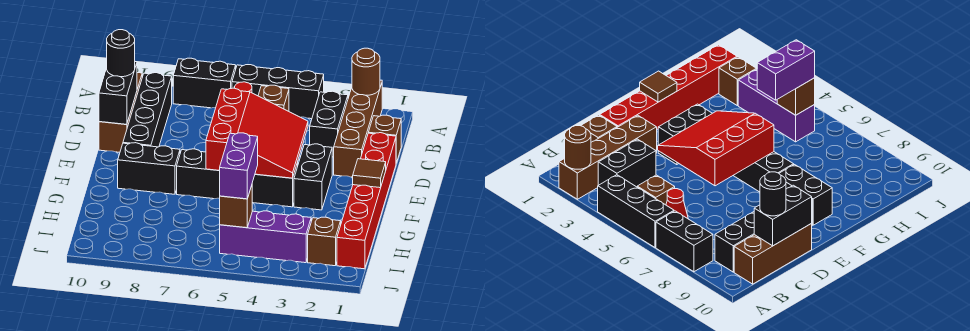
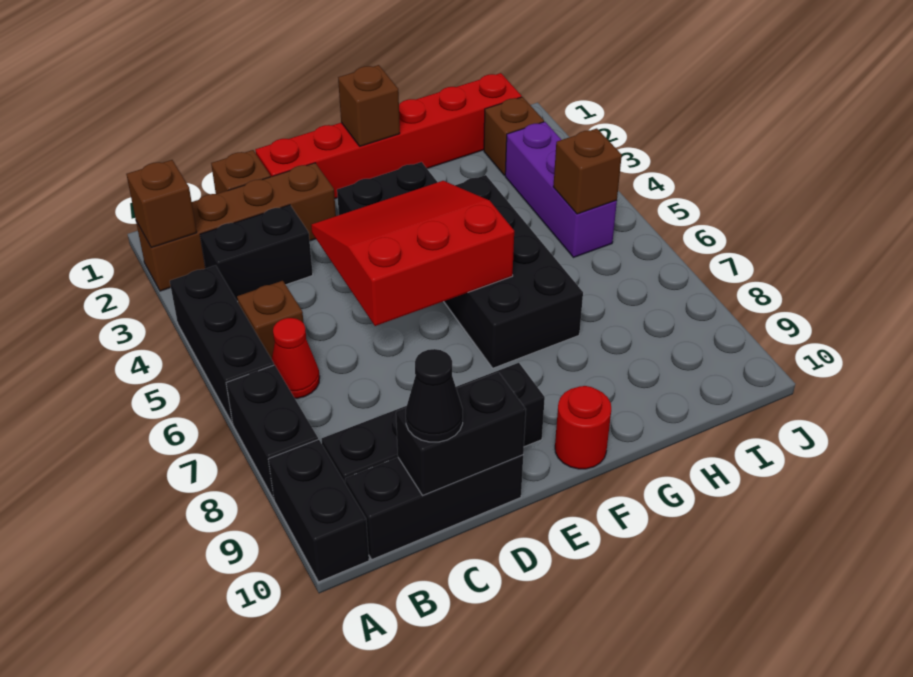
brown 1x1 round brick [352,48,380,95] -> brown 1x1 brick [126,160,197,248]
brown 1x3 brick [99,73,142,152] -> black 1x3 brick [345,455,523,559]
black 1x1 round brick [107,30,135,77] -> black 1x1 cone [406,349,463,442]
brown 1x1 tile [353,159,386,188] -> brown 1x1 brick [338,65,400,146]
black 1x4 brick [177,149,298,207] -> black 2x4 brick [444,175,583,368]
black 1x2 brick [118,143,180,194] -> black 1x2 brick moved to [268,439,369,582]
none -> red 1x1 round brick [555,386,611,469]
purple 1x2 brick [219,133,258,199] -> none

